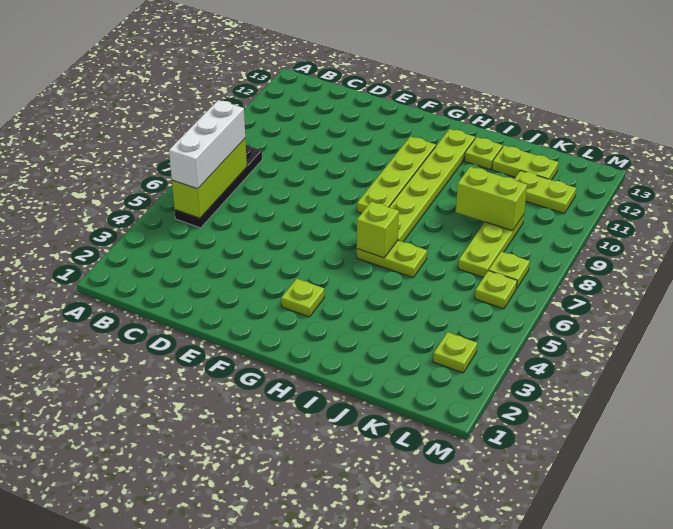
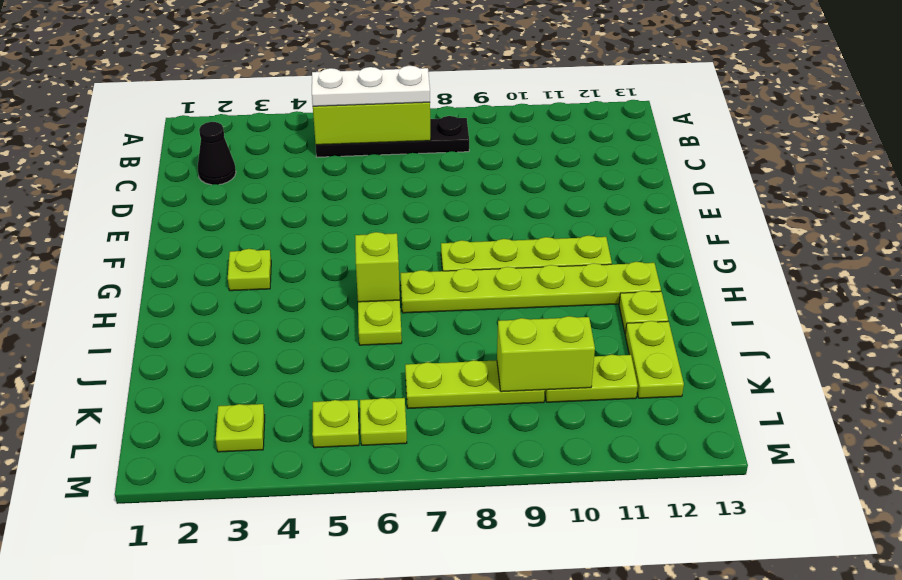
white 1x3 brick [169,100,245,189] -> white 1x3 plate [312,66,430,106]
none -> black 1x1 cone [198,122,236,185]
lime 1x2 brick [456,167,527,231] -> lime 1x2 brick turned to [497,316,595,392]
lime 1x2 plate [515,171,576,213] -> lime 1x2 plate turned to [545,354,638,402]
lime 1x1 plate [489,251,530,289] -> lime 1x1 plate moved to [312,400,359,448]

